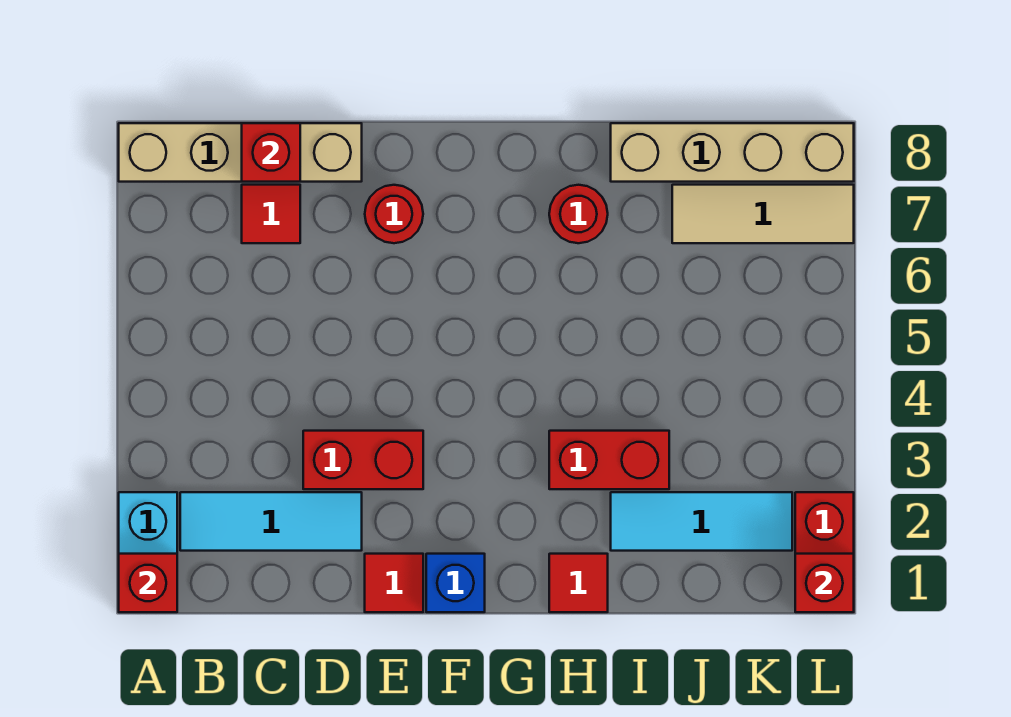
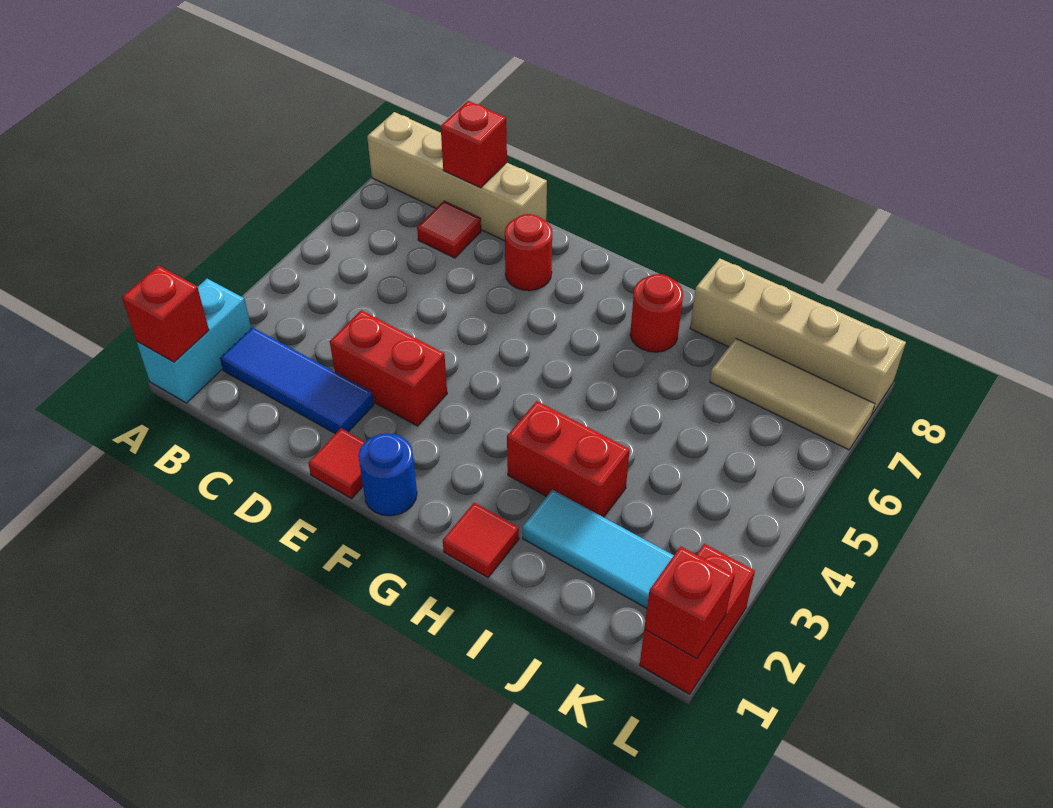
cyan 1x3 tile [180,492,362,551] -> blue 1x3 tile [220,328,374,434]
blue 1x1 brick [426,554,485,612] -> blue 1x1 round brick [358,433,417,516]

